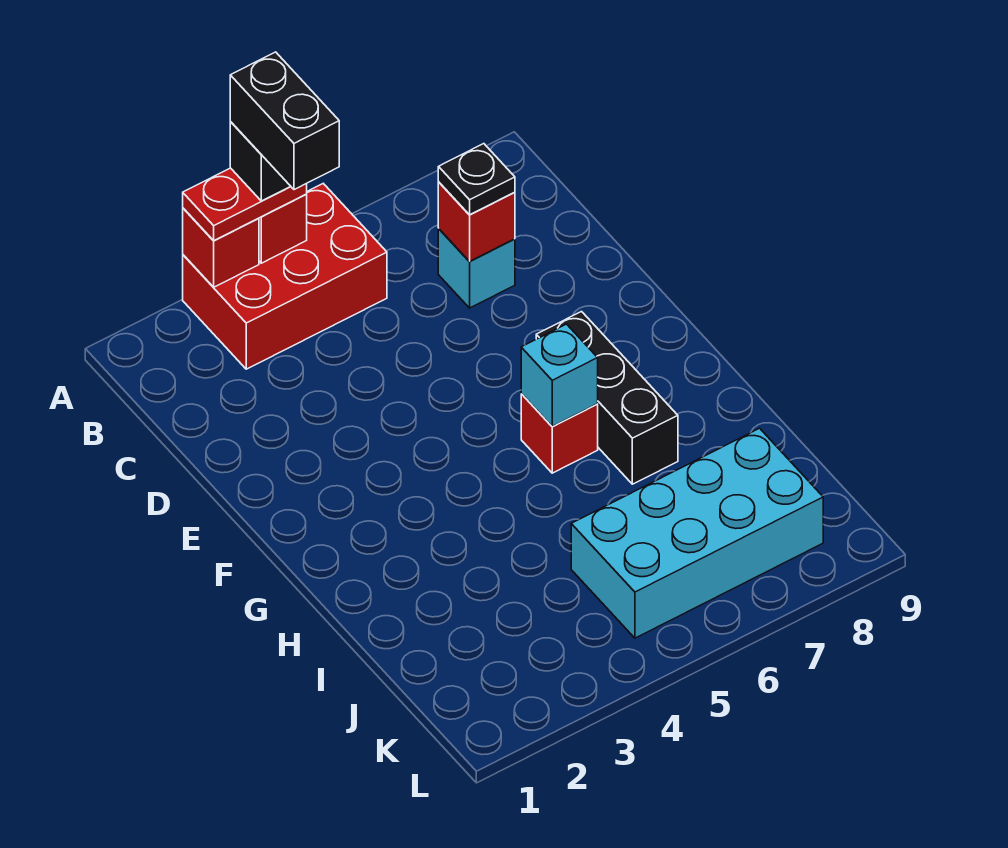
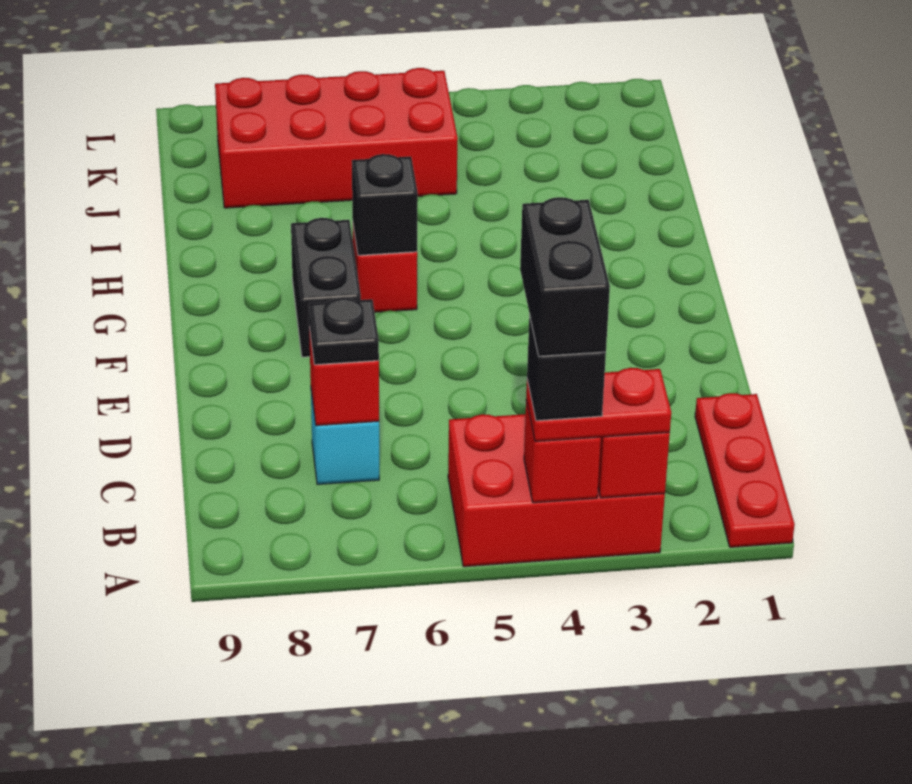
none -> red 1x3 plate [695,393,795,547]
black 1x3 brick [536,312,678,484] -> black 1x2 brick [291,218,361,357]
cyan 1x1 brick [521,324,598,426] -> black 1x1 brick [352,154,418,255]
cyan 2x4 brick [571,428,823,638] -> red 2x4 brick [215,68,458,208]

